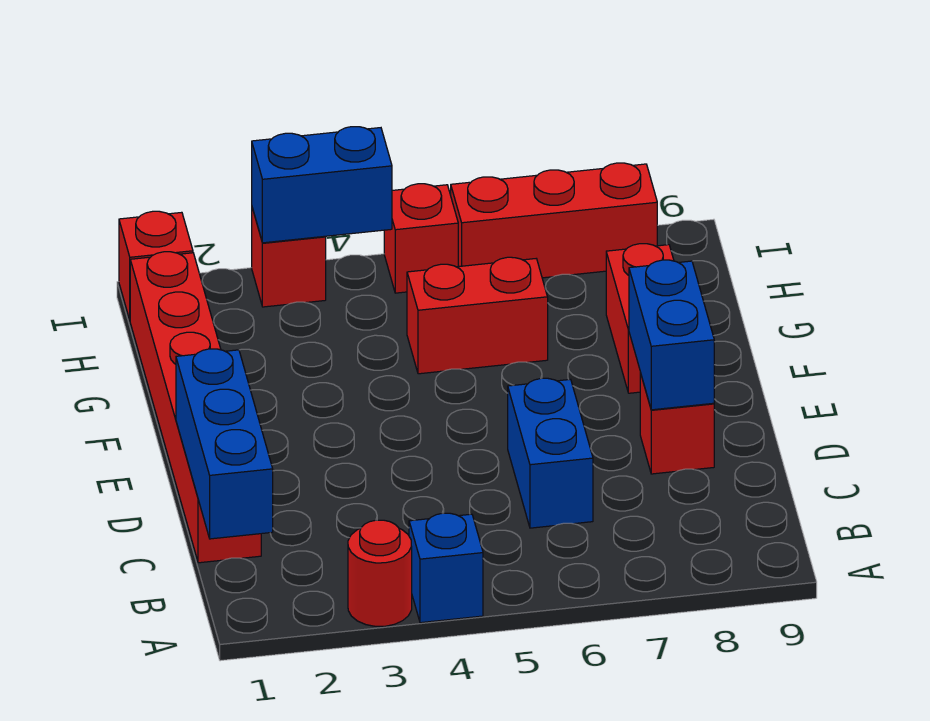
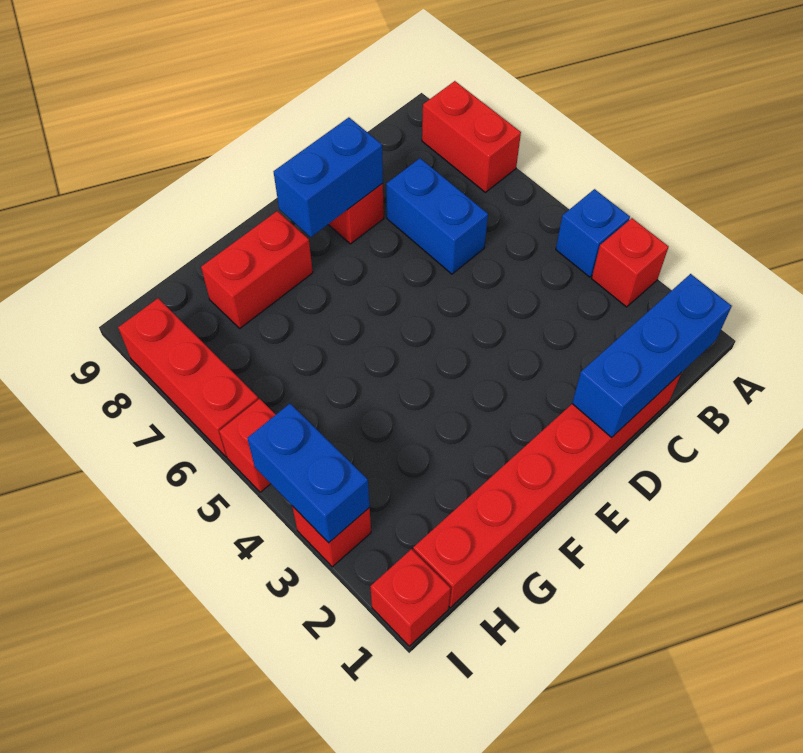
red 1x1 round brick [348,520,412,626] -> red 1x1 brick [592,218,669,307]
blue 1x2 brick [508,378,593,528] -> blue 1x2 brick turned to [386,158,488,274]
red 1x2 brick [407,257,548,374] -> red 1x2 brick moved to [422,81,521,192]

